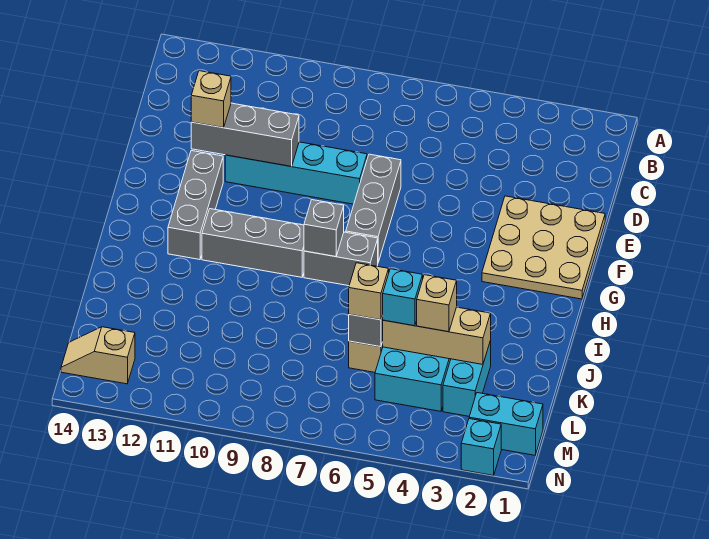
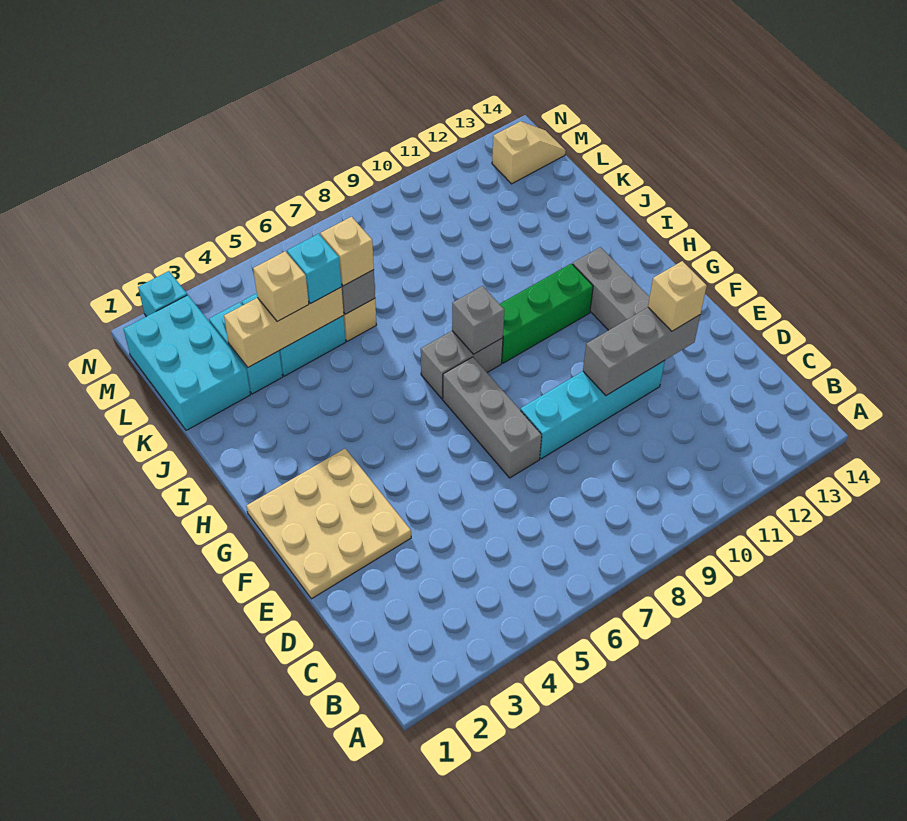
grey 1x3 brick [202,209,304,277] -> green 1x3 brick [500,263,593,363]
cyan 1x2 brick [469,393,543,455] -> cyan 2x3 brick [124,295,250,430]

